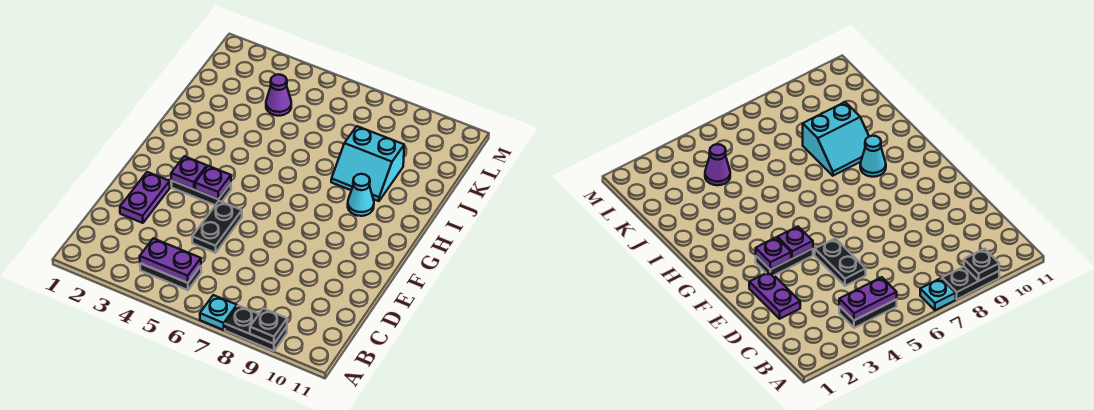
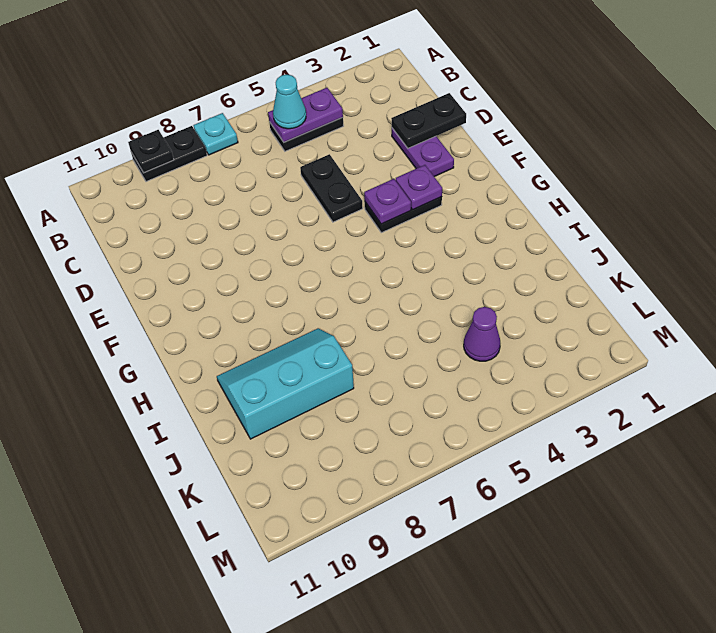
none -> black 1x2 plate [391,93,466,148]
cyan 1x1 cone [348,174,374,216] -> cyan 1x1 cone moved to [273,75,306,129]
cyan 2x2 slope [331,126,404,201] -> cyan 2x3 slope [217,328,354,439]

